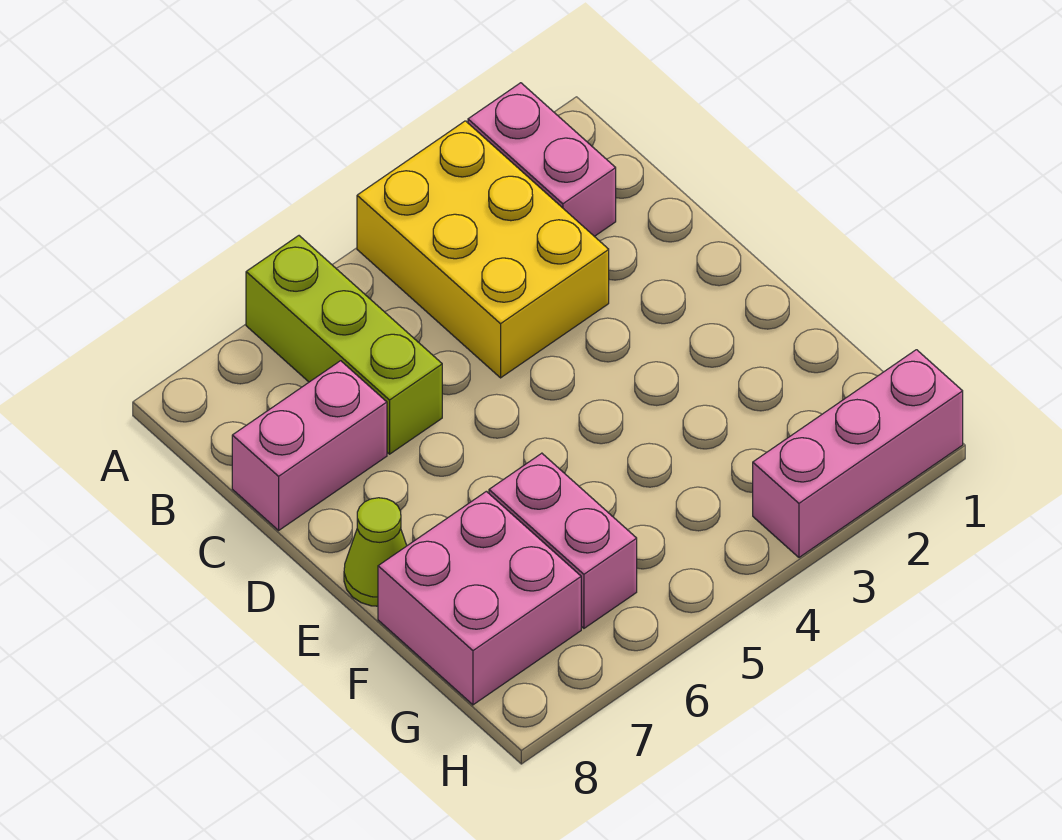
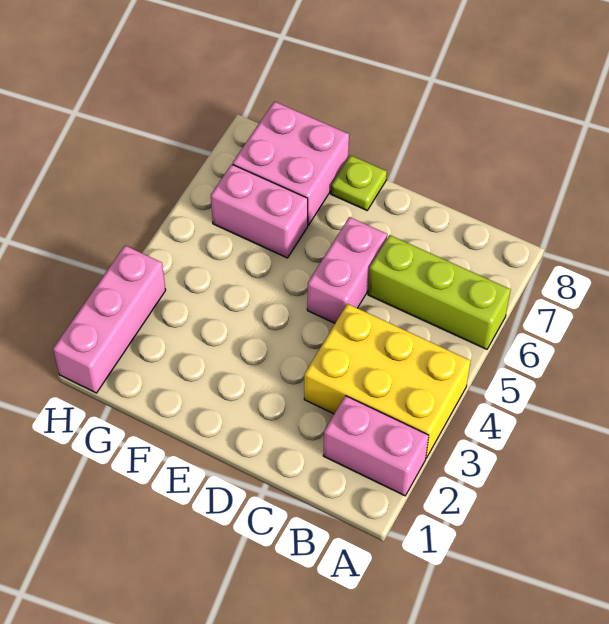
pink 1x2 brick [232,361,387,530] -> pink 1x2 brick moved to [307,217,387,323]
lime 1x1 cone [344,498,407,606] -> lime 1x1 plate [331,155,387,210]

